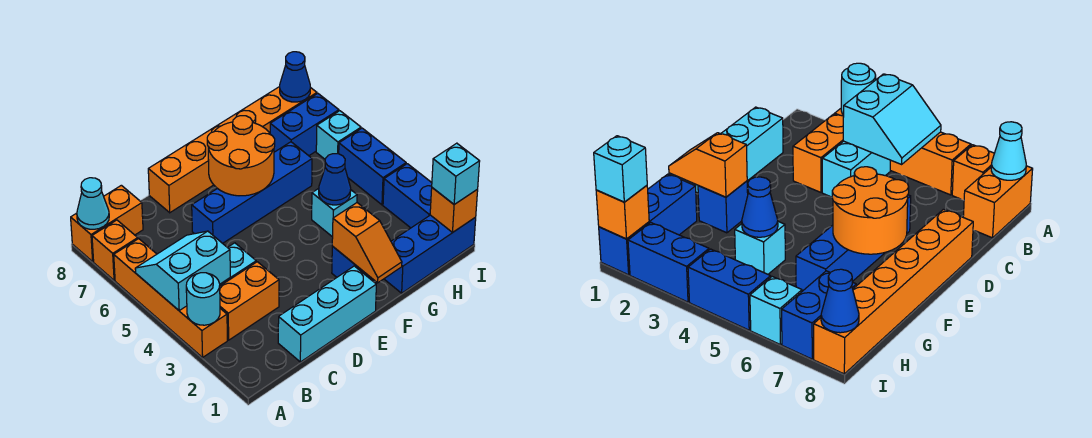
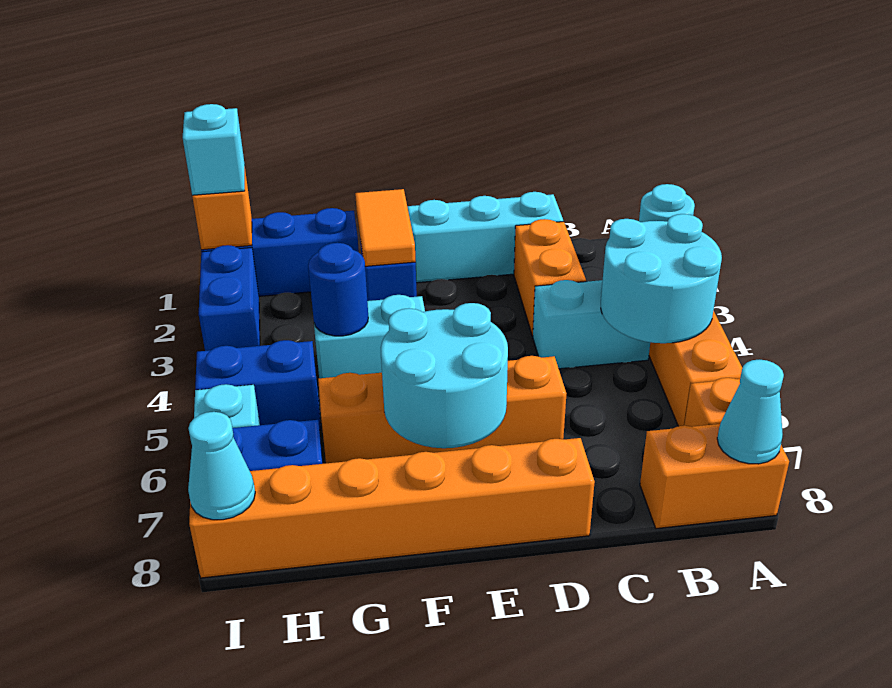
cyan 2x2 slope [135,231,230,310] -> cyan 2x2 round brick [601,214,722,343]
orange 1x2 brick [220,262,279,340] -> orange 1x2 brick turned to [514,219,586,336]
blue 1x4 brick [192,142,312,243] -> orange 1x4 brick [318,356,566,463]
orange 2x2 round brick [207,116,275,196] -> cyan 2x2 round brick [381,303,508,448]
orange 1x2 slope [332,203,402,283] -> orange 1x2 tile [355,189,416,266]
cyan 1x1 brick [312,188,357,237] -> cyan 1x2 brick [314,295,425,378]
blue 1x1 cone [319,154,351,205] -> blue 1x1 round brick [308,243,368,336]
blue 1x2 brick [339,128,406,205] -> blue 1x2 brick turned to [195,340,321,430]
blue 1x1 cone [280,52,310,102] -> cyan 1x1 cone [188,412,255,520]

